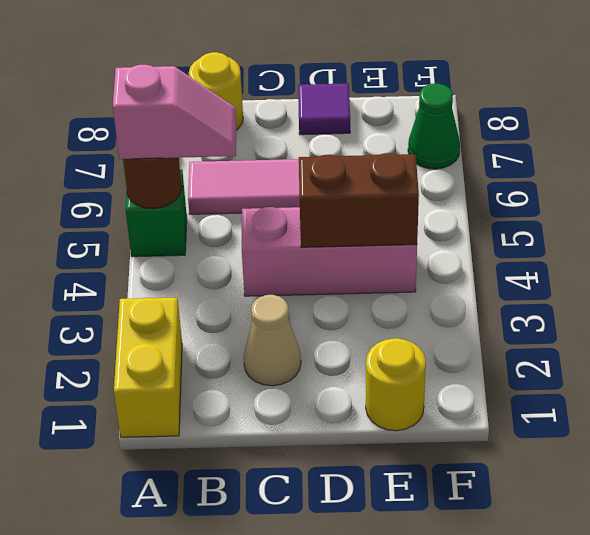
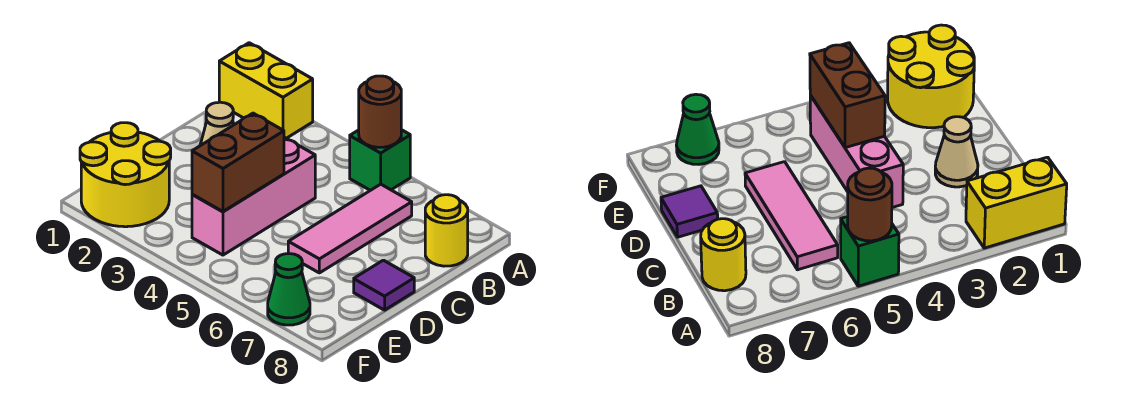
pink 1x2 slope [113,65,236,159] -> none
yellow 1x1 round brick [366,338,426,431] -> yellow 2x2 round brick [80,123,171,227]

